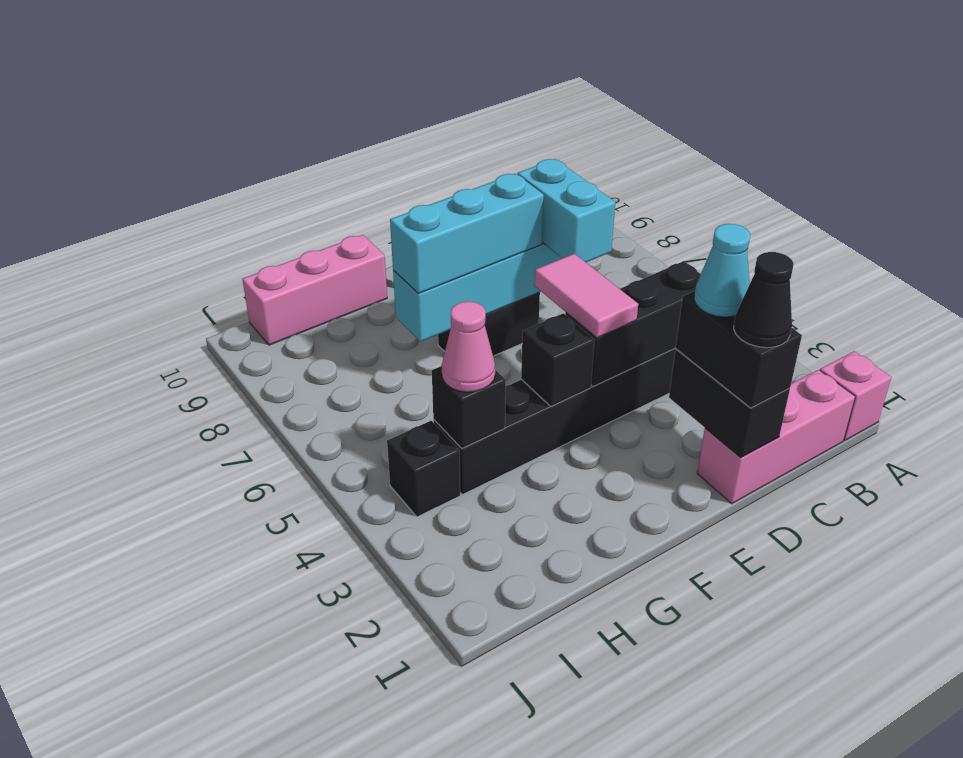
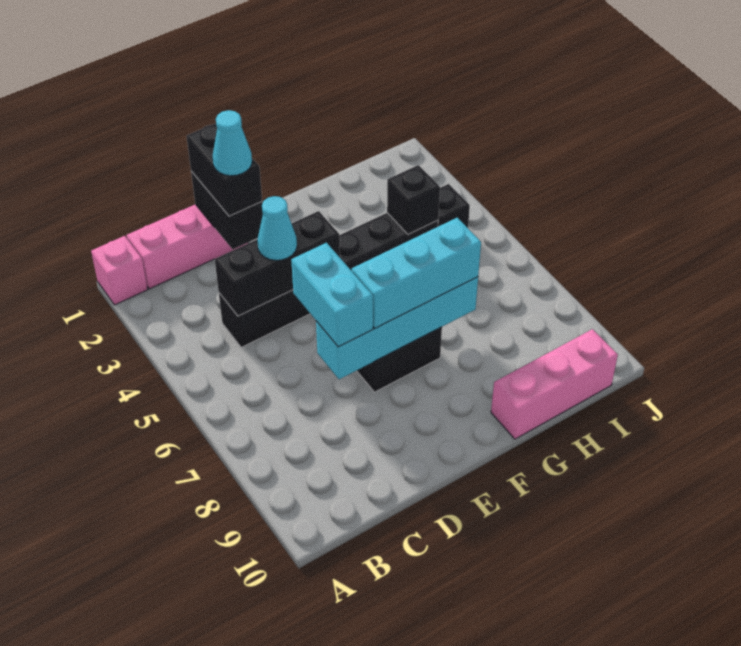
black 1x1 cone [734,252,794,348] -> none
none -> cyan 1x1 cone [257,196,297,260]
pink 1x2 tile [534,254,638,338] -> none
black 1x1 brick [521,313,595,406] -> none
pink 1x1 cone [442,301,495,392] -> none

